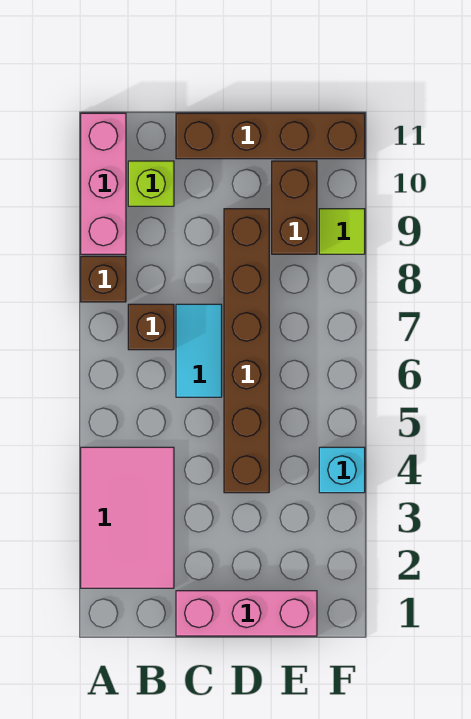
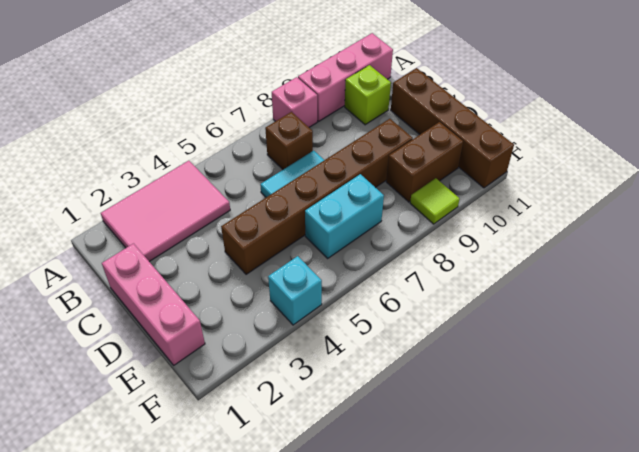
brown 1x1 brick [81,256,126,302] -> pink 1x1 brick [272,77,317,127]
none -> cyan 1x2 brick [305,174,384,258]

